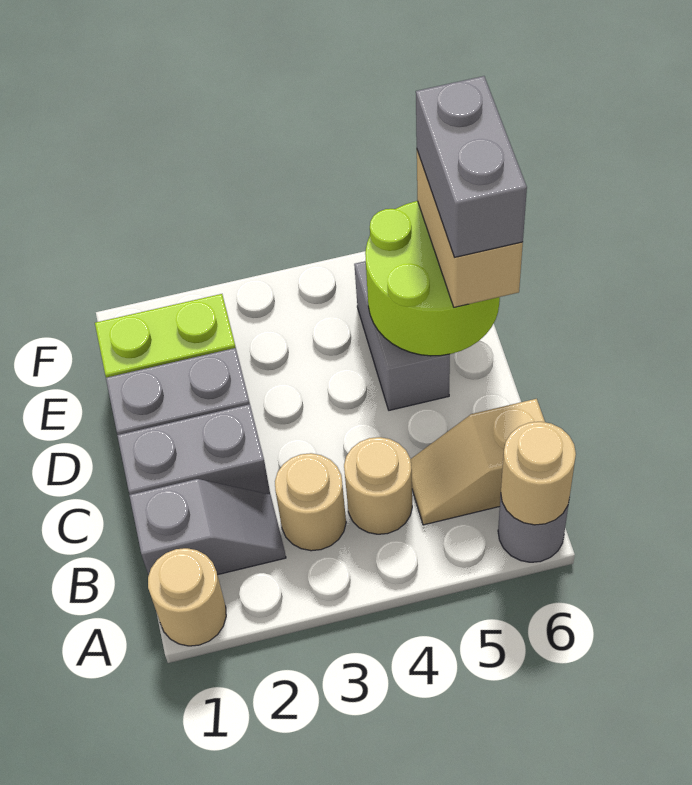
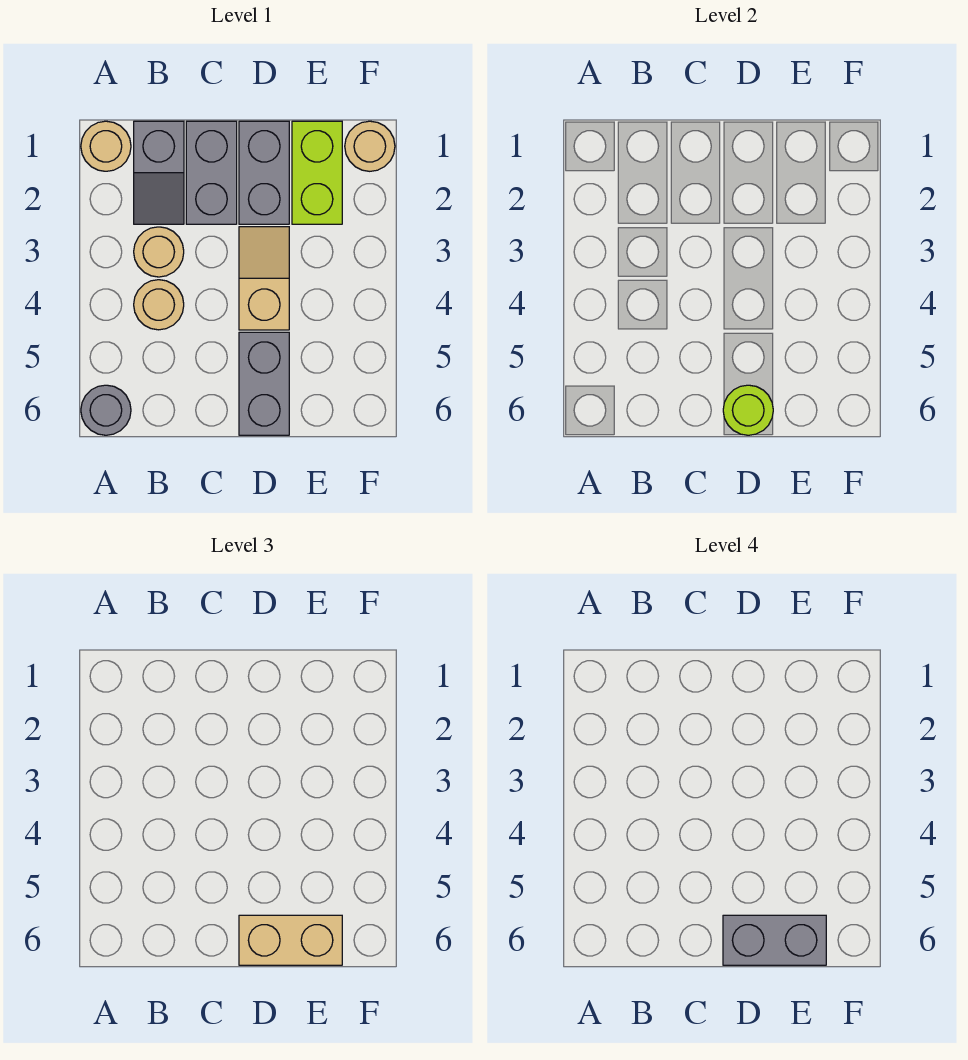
tan 1x1 round brick [501,422,576,525] -> tan 1x1 round brick moved to [345,121,395,171]
tan 1x2 slope [410,399,545,525] -> tan 1x2 slope moved to [239,227,289,330]
grey 1x2 brick [354,261,450,410] -> grey 1x2 brick turned to [239,332,289,435]
lime 2x2 round brick [365,201,500,356] -> lime 1x1 round brick [723,385,773,435]

